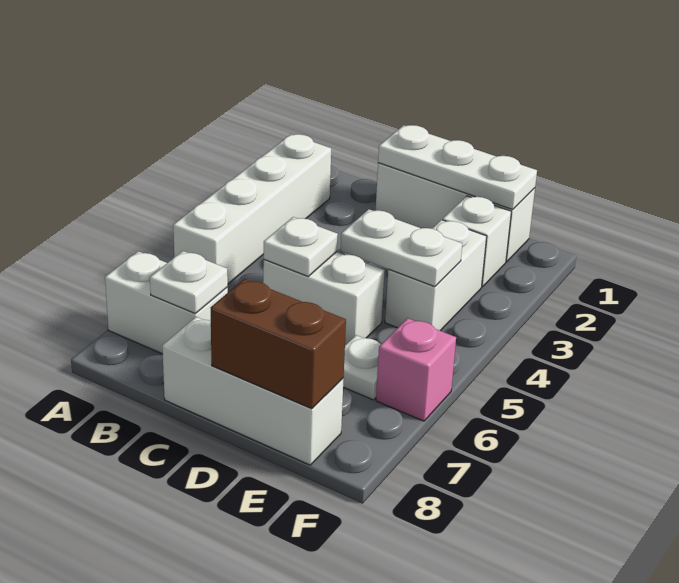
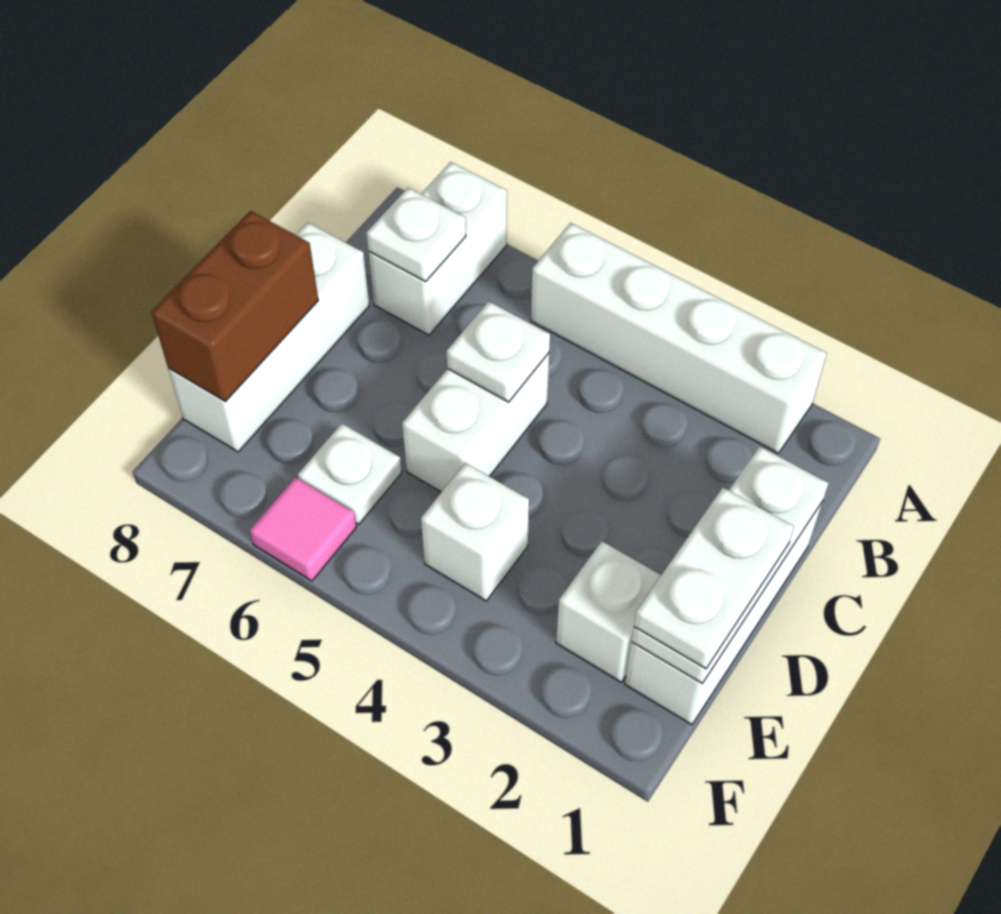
white 1x2 plate [341,209,462,287] -> white 1x2 plate moved to [634,488,794,669]
white 1x2 brick [385,220,487,331] -> white 1x1 brick [421,463,529,601]
pink 1x1 brick [376,318,456,421] -> pink 1x1 tile [249,477,357,581]

